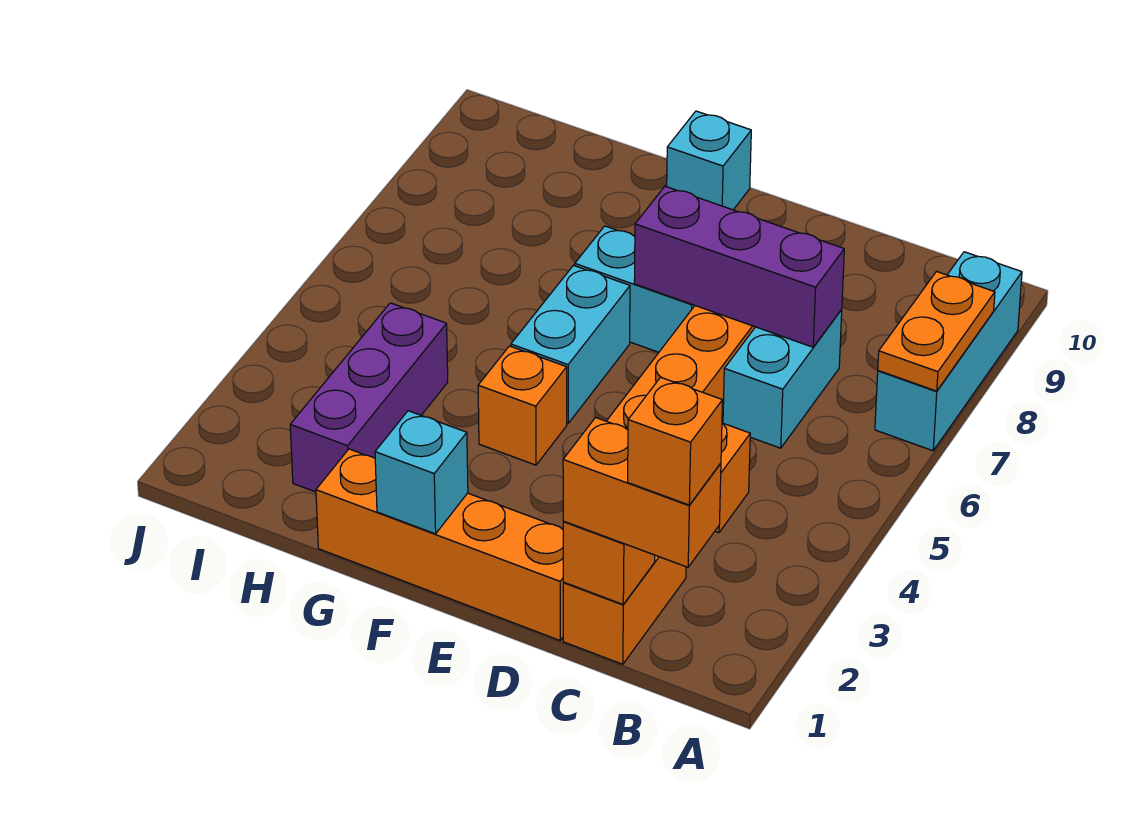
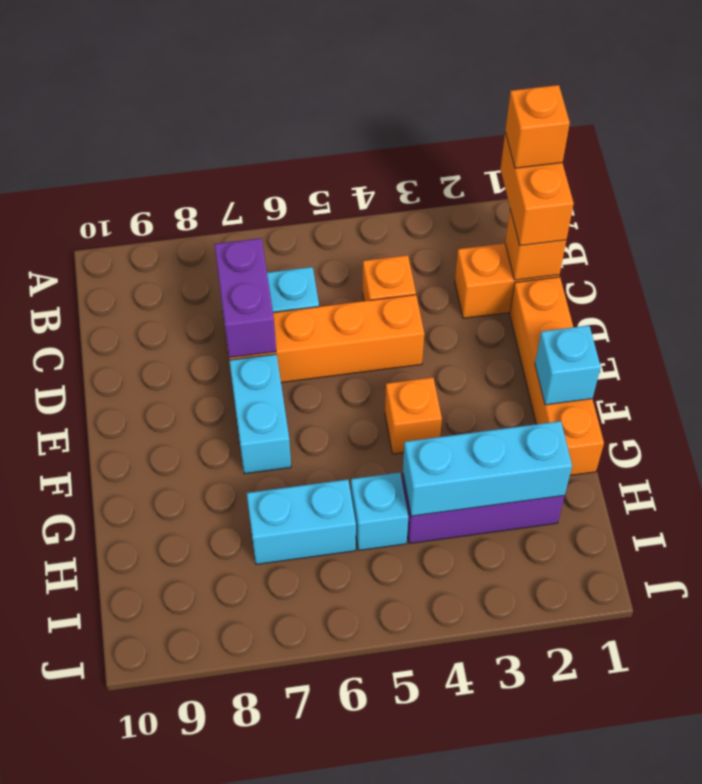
cyan 1x3 brick [875,252,1022,451] -> cyan 1x3 brick moved to [403,421,572,516]
orange 1x2 plate [878,272,995,391] -> none
purple 1x3 brick [634,186,844,347] -> purple 1x2 brick [214,238,276,358]
cyan 1x2 brick [511,265,630,423] -> cyan 1x2 brick moved to [247,479,356,564]
cyan 1x1 brick [667,111,751,210] -> cyan 1x1 brick moved to [351,473,408,550]

